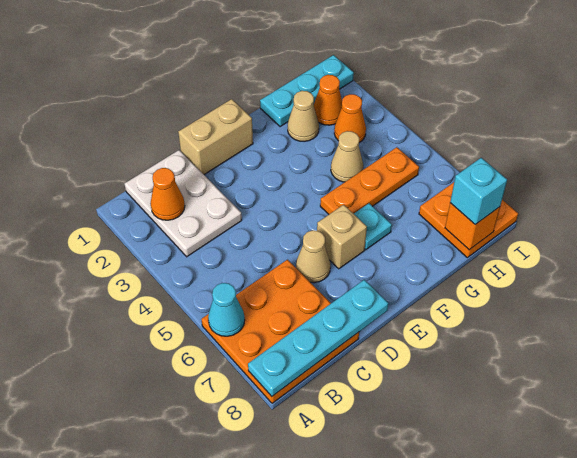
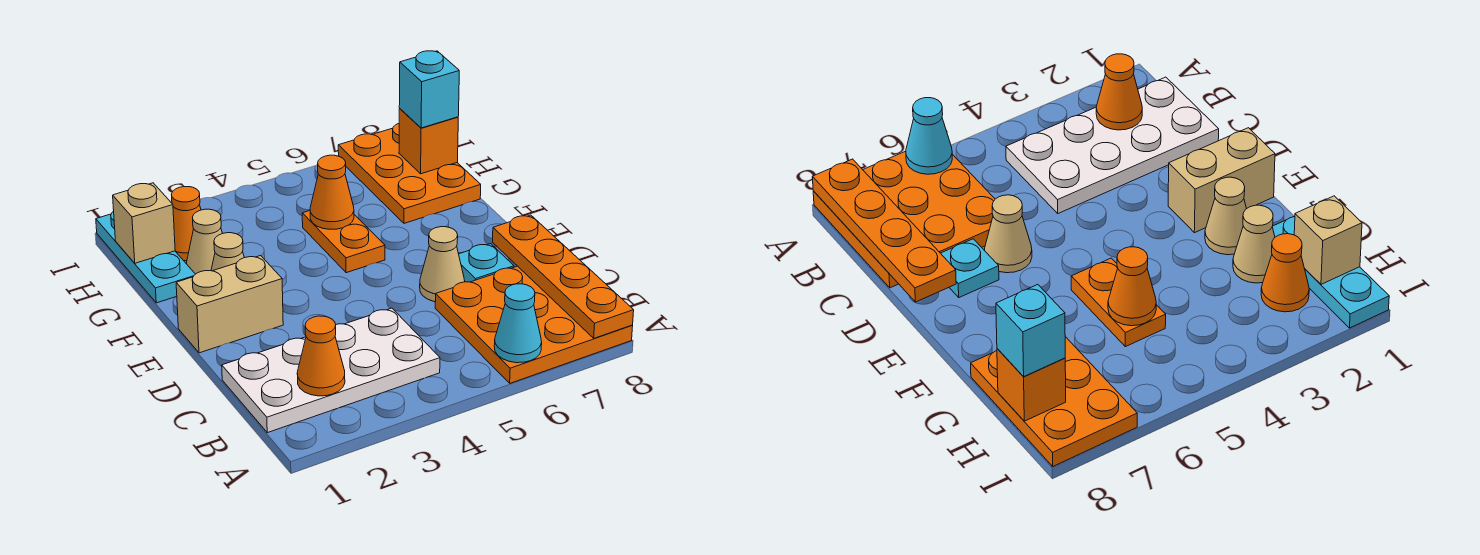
cyan 1x4 plate [248,280,389,396] -> orange 1x4 plate [493,215,634,338]
white 2x3 plate [125,150,242,257] -> white 2x4 plate [222,308,440,433]
tan 1x2 brick [178,99,253,175] -> tan 1x2 brick turned to [176,256,283,353]
tan 1x1 brick [317,205,367,269] -> tan 1x1 brick moved to [113,183,175,263]
orange 1x3 plate [320,147,419,214] -> orange 1x2 plate [302,211,385,273]
cyan 1x1 plate [354,203,392,250] -> cyan 1x1 plate moved to [459,244,514,282]
tan 1x1 cone [331,131,363,182] -> tan 1x1 cone moved to [211,233,244,271]
orange 1x1 cone [334,94,366,143] -> orange 1x1 cone moved to [310,155,354,229]
orange 2x2 plate [419,182,518,257] -> orange 2x3 plate [338,124,481,223]

